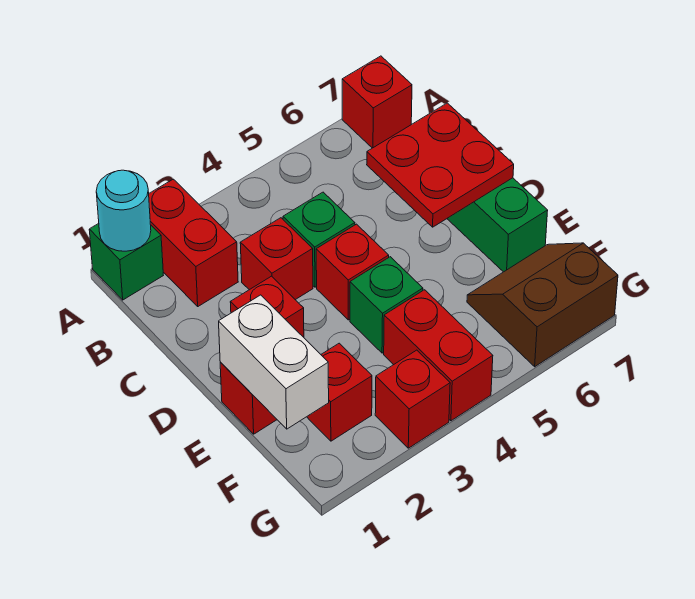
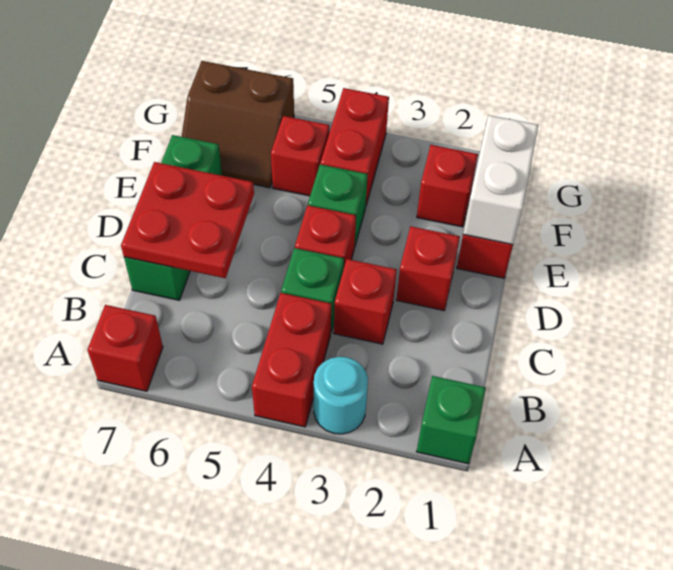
cyan 1x1 round brick [96,170,151,251] -> cyan 1x1 round brick moved to [314,357,368,434]
red 1x2 brick [149,179,238,306] -> red 1x2 brick moved to [252,293,331,427]
red 1x1 brick [375,350,450,448] -> red 1x1 brick moved to [271,116,329,196]

